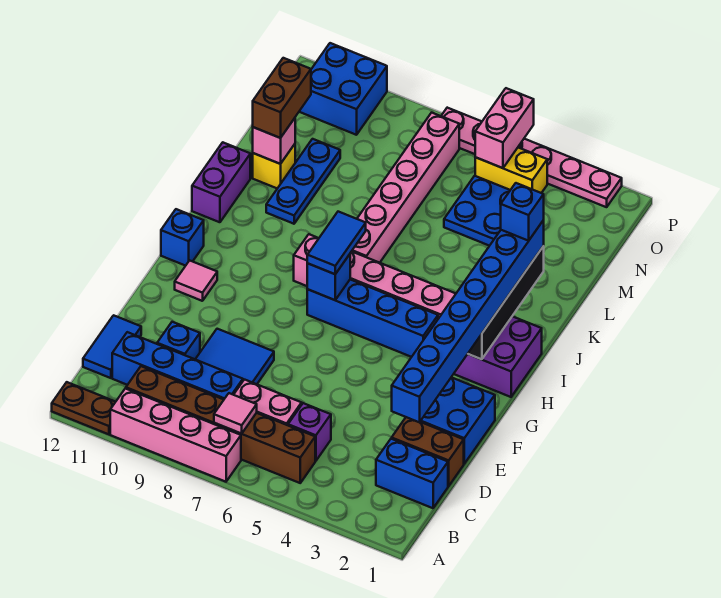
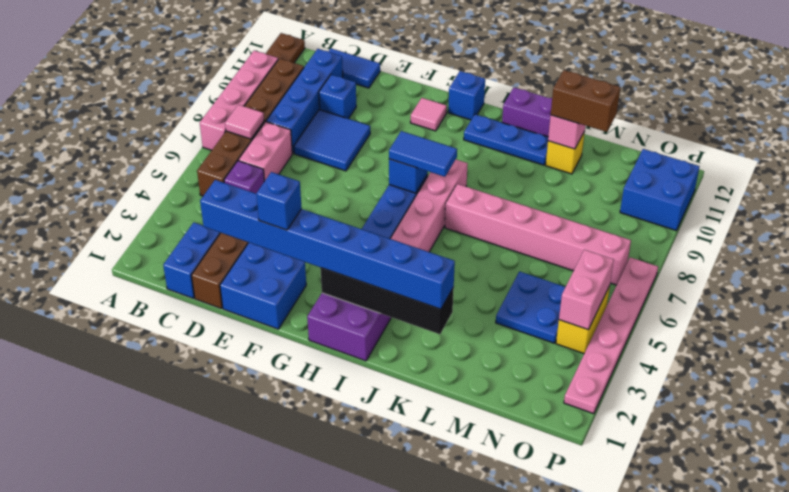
blue 1x1 brick [501,183,544,241] -> blue 1x1 brick moved to [256,172,302,230]
blue 1x3 plate [266,139,340,224] -> blue 1x3 plate moved to [464,114,548,165]
pink 1x2 brick [475,88,534,168] -> pink 1x2 brick turned to [559,250,614,330]

